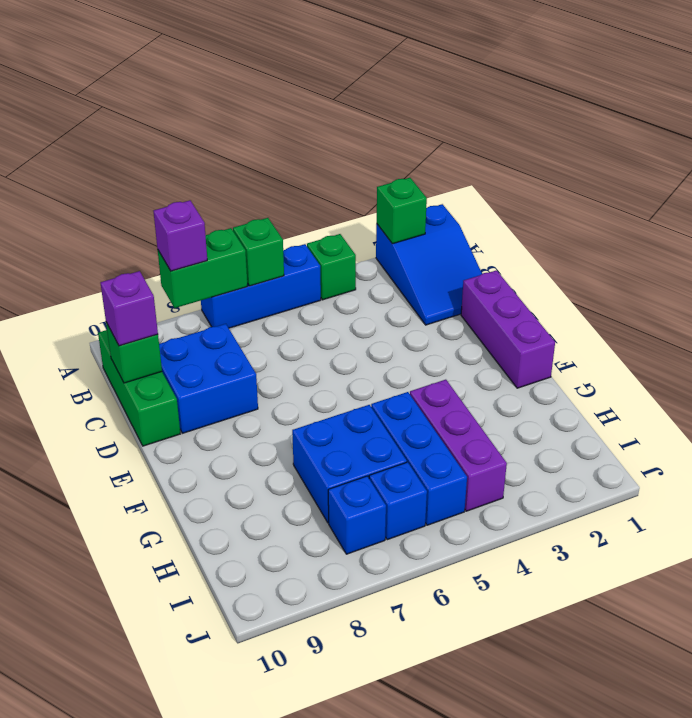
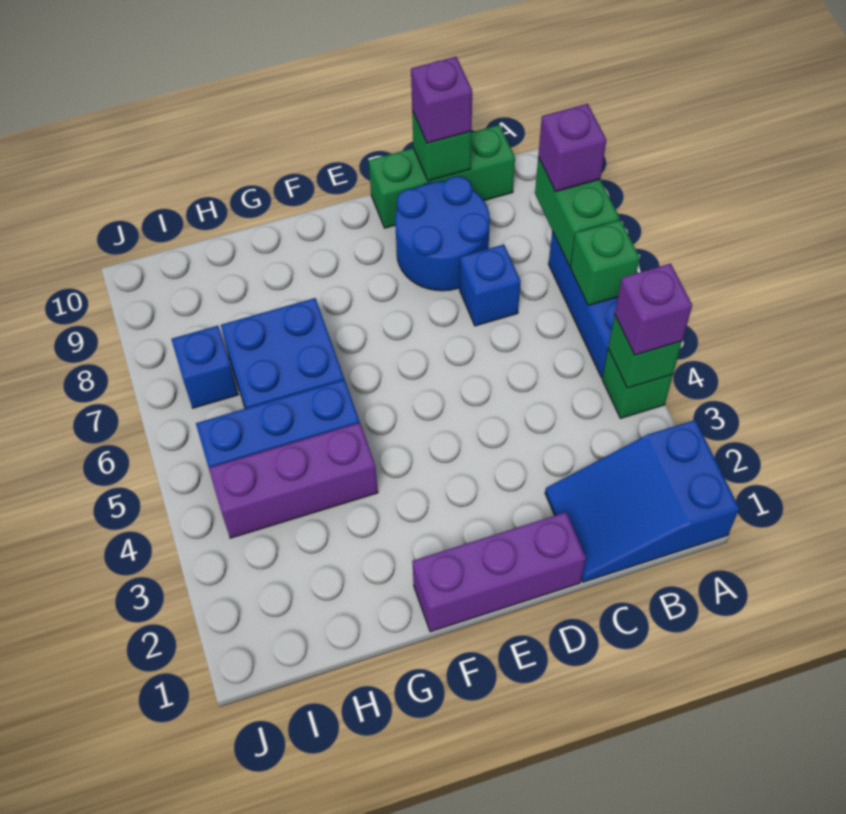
green 1x1 brick [377,178,427,244] -> green 1x1 brick moved to [608,316,682,388]
none -> purple 1x1 brick [615,263,692,355]
blue 2x2 brick [159,324,258,433] -> blue 2x2 round brick [395,177,490,291]
blue 1x1 brick [369,462,427,540] -> blue 1x1 brick moved to [460,244,521,326]

